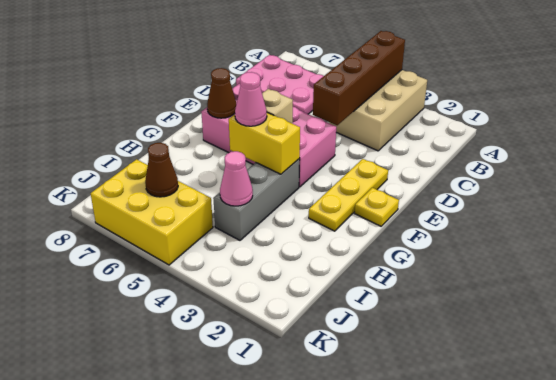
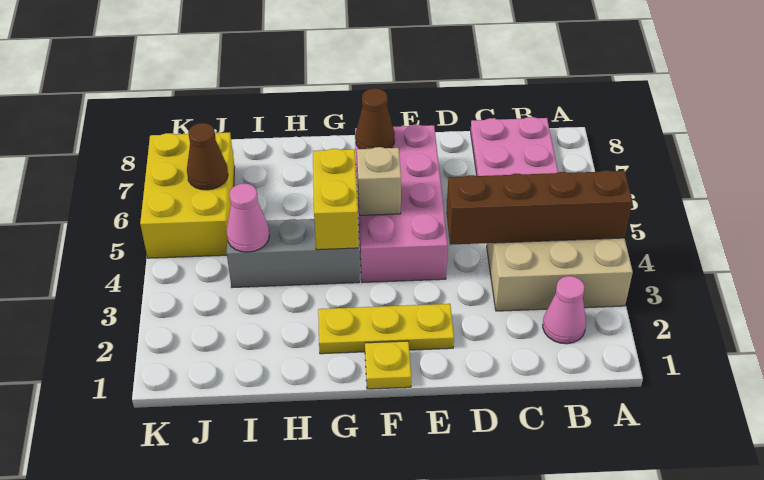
pink 1x1 cone [235,72,267,126] -> pink 1x1 cone moved to [543,276,586,344]

